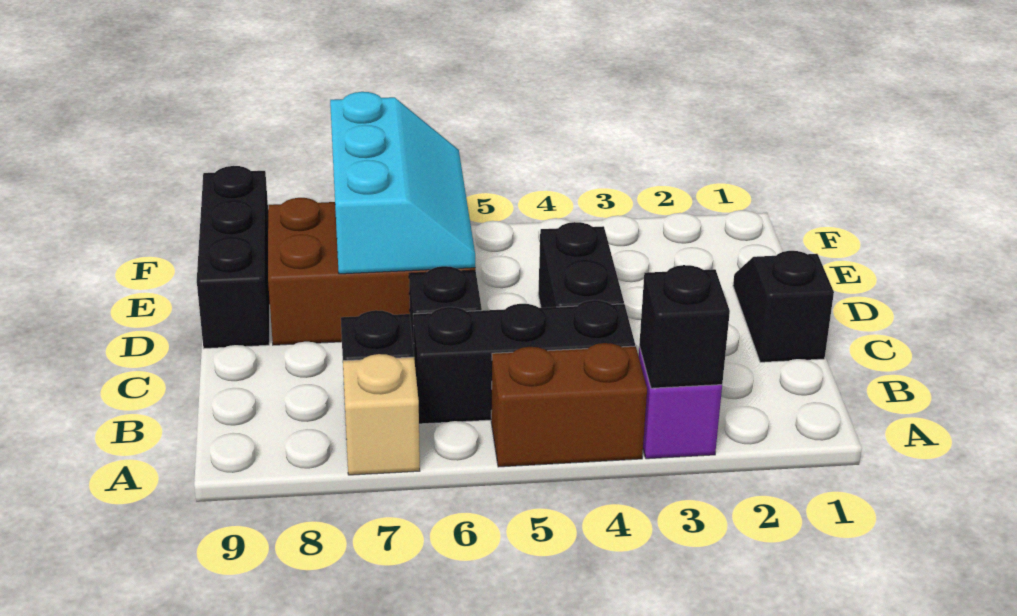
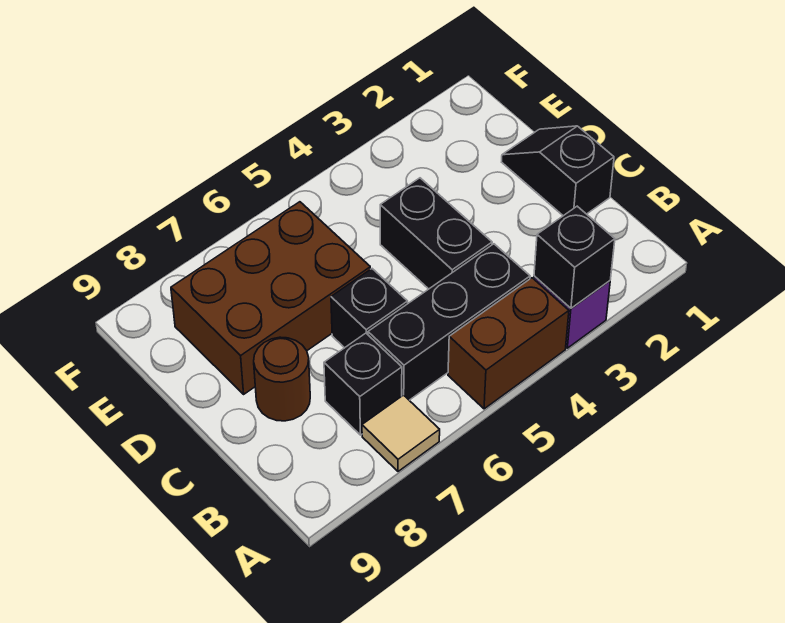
tan 1x1 brick [343,354,420,475] -> tan 1x1 tile [362,395,440,471]
none -> brown 1x1 round brick [254,337,310,421]
cyan 2x3 slope [330,92,475,274] -> none
black 1x3 brick [197,166,270,349] -> none

